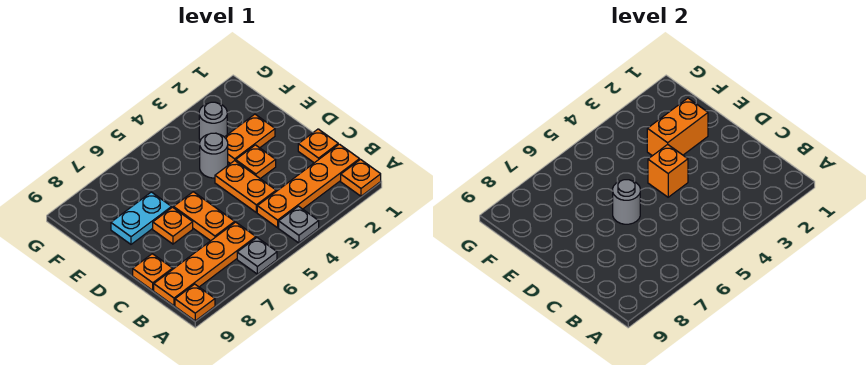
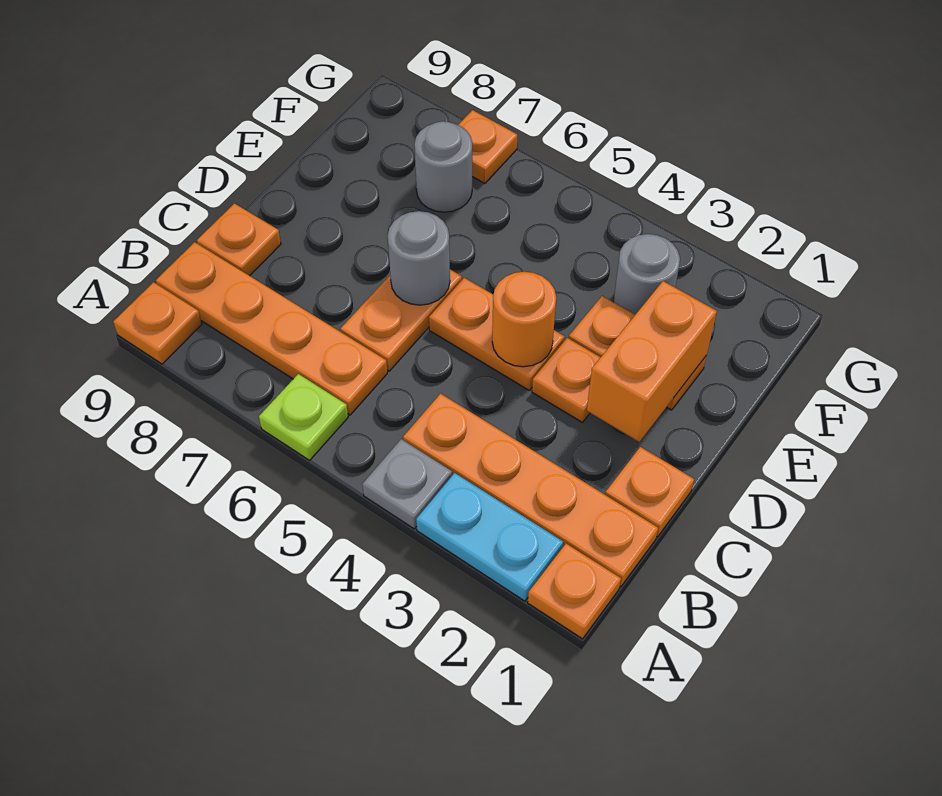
grey 1x1 plate [237,238,277,274] -> lime 1x1 plate [259,374,348,460]
orange 1x2 plate [215,161,276,212] -> orange 1x2 plate turned to [429,278,565,390]
orange 1x1 brick [648,144,688,197] -> orange 1x1 round brick [492,272,556,367]
orange 1x1 plate [153,207,193,244] -> orange 1x1 plate moved to [458,110,517,183]
orange 1x2 brick [647,98,708,156] -> orange 1x2 brick turned to [587,281,717,442]
grey 1x1 round brick [200,133,228,178] -> grey 1x1 round brick moved to [414,121,472,212]
cyan 1x2 plate [111,192,172,244] -> cyan 1x2 plate moved to [416,473,563,601]

